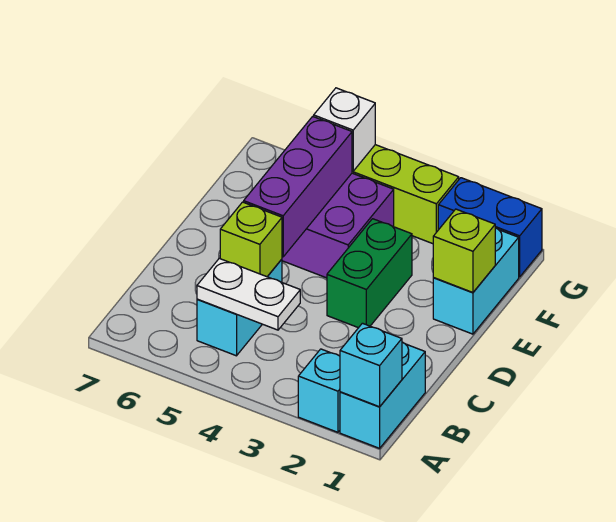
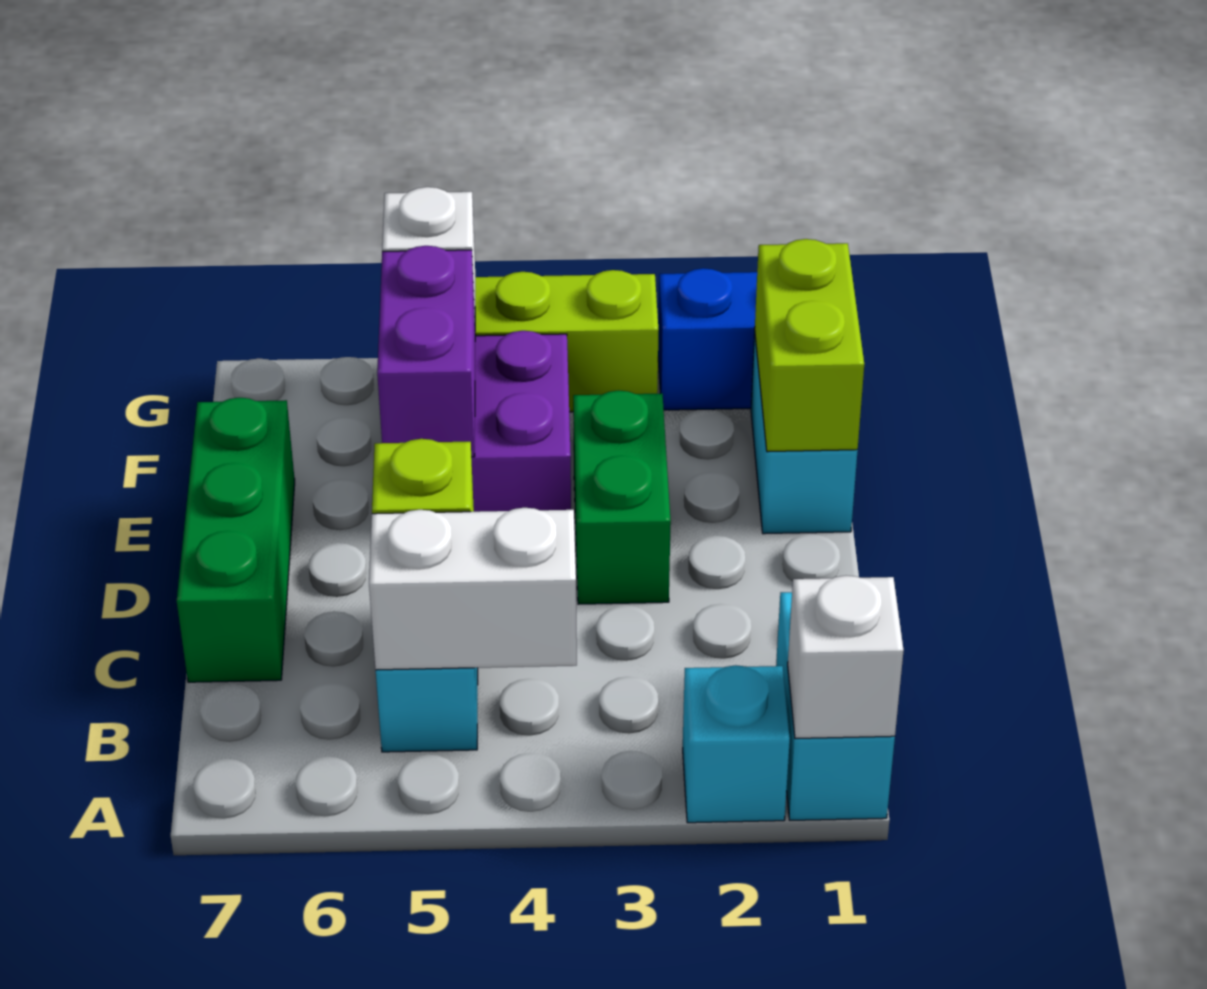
cyan 1x1 brick [340,323,402,407] -> white 1x1 brick [788,576,904,738]
white 1x2 plate [197,258,300,330] -> white 1x2 brick [369,508,577,670]
none -> green 1x3 brick [177,398,295,682]
purple 1x3 brick [244,116,352,257] -> purple 1x2 brick [377,246,475,457]
lime 1x1 brick [433,209,495,292] -> lime 1x2 brick [755,239,864,452]

